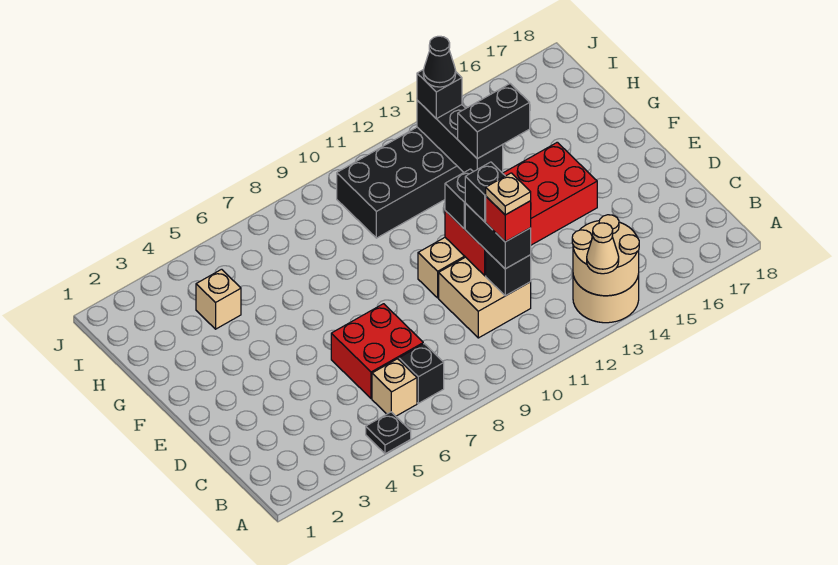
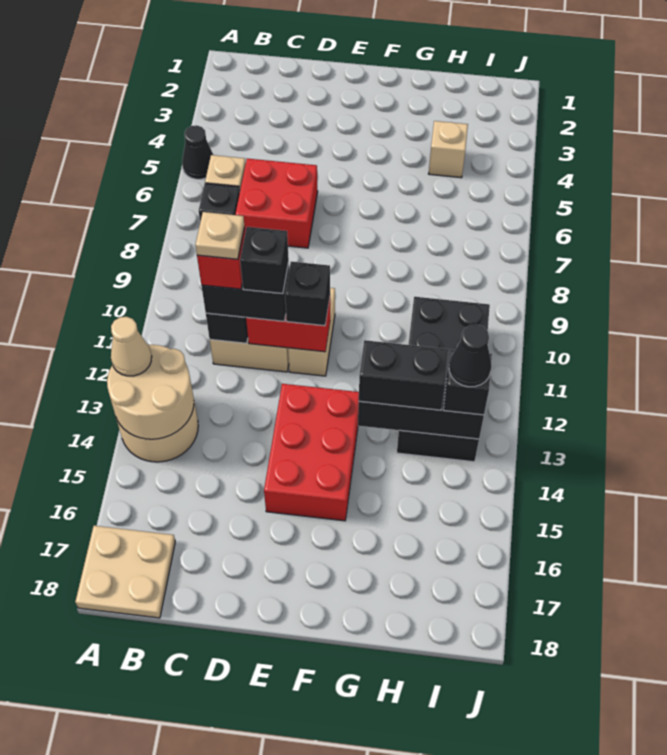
black 1x1 plate [366,412,411,454] -> black 1x1 cone [182,125,213,179]
none -> tan 2x2 plate [75,526,175,618]
black 1x2 brick [458,84,530,159] -> black 1x2 brick turned to [359,340,448,410]

